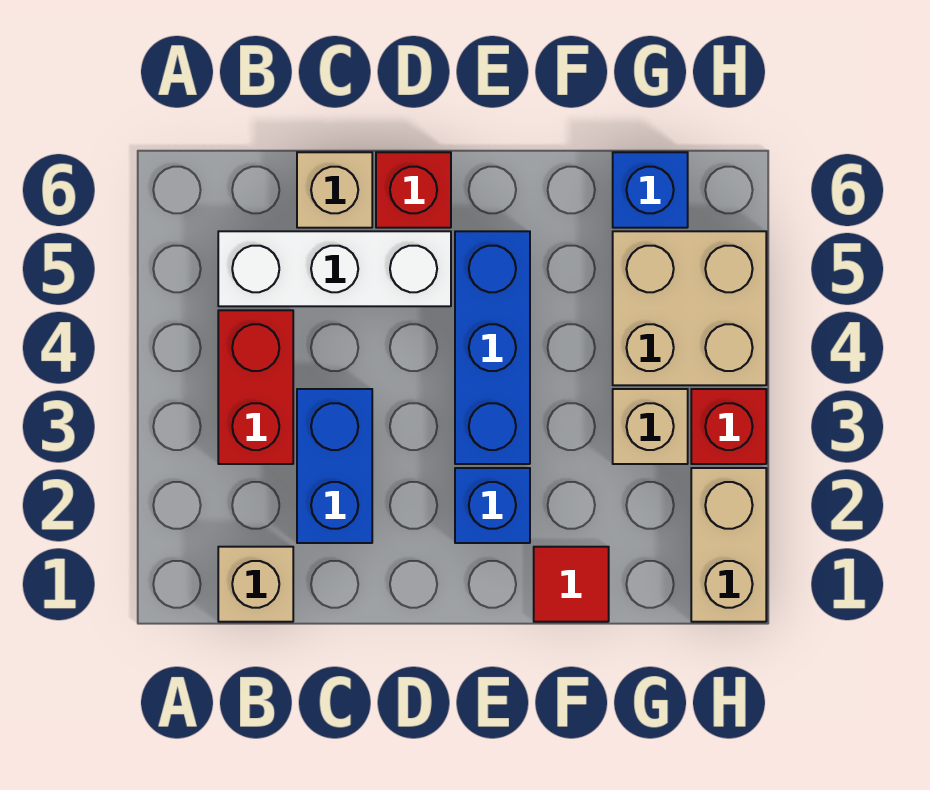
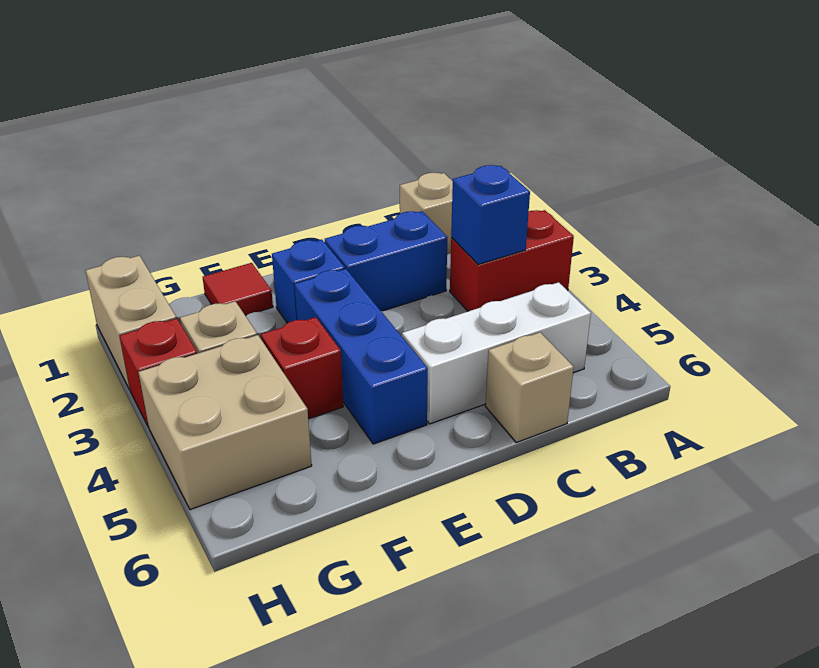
red 1x2 brick [218,310,293,464] -> red 1x2 brick turned to [450,210,574,311]
blue 1x2 brick [297,389,372,543] -> blue 1x2 brick turned to [325,211,448,311]
red 1x1 brick [376,152,451,228] -> red 1x1 brick moved to [261,317,343,419]
blue 1x1 brick [613,152,688,228] -> blue 1x1 brick moved to [451,165,530,265]

